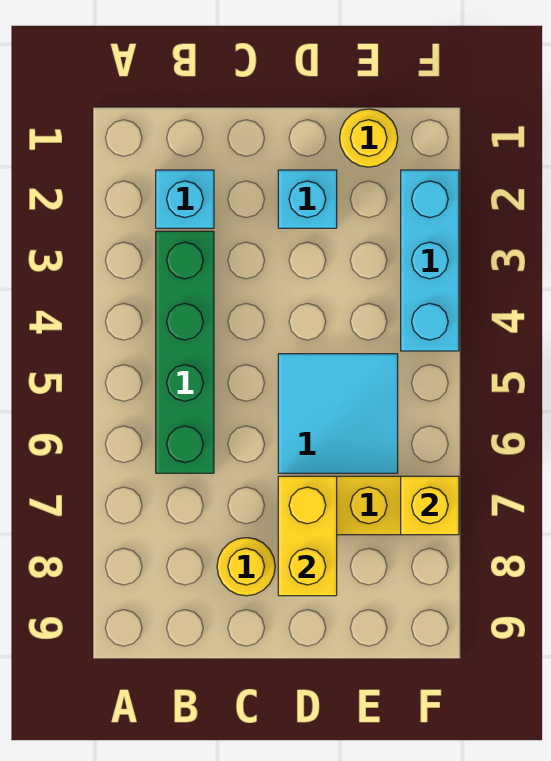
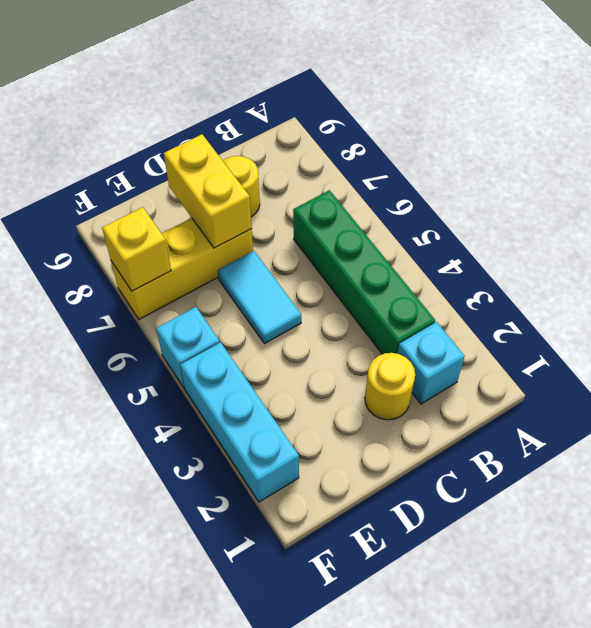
cyan 1x1 brick [278,170,337,228] -> cyan 1x1 brick moved to [156,307,220,389]
cyan 2x2 tile [278,354,398,473] -> cyan 1x2 tile [217,251,301,344]
yellow 1x1 round brick [340,109,398,167] -> yellow 1x1 round brick moved to [365,353,415,420]

